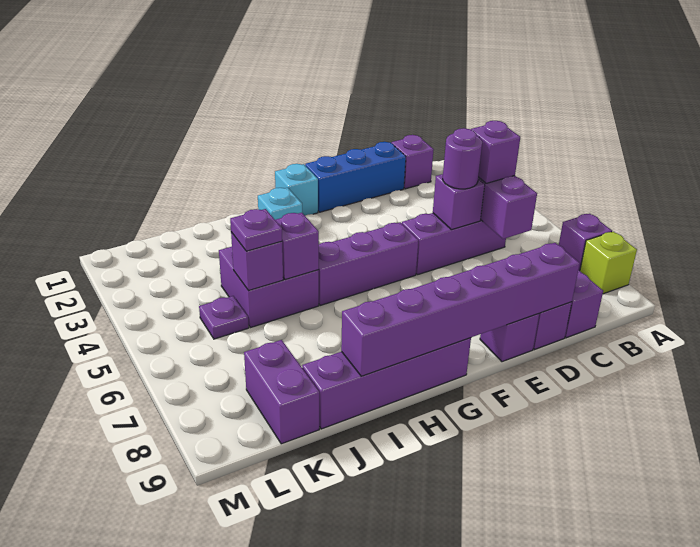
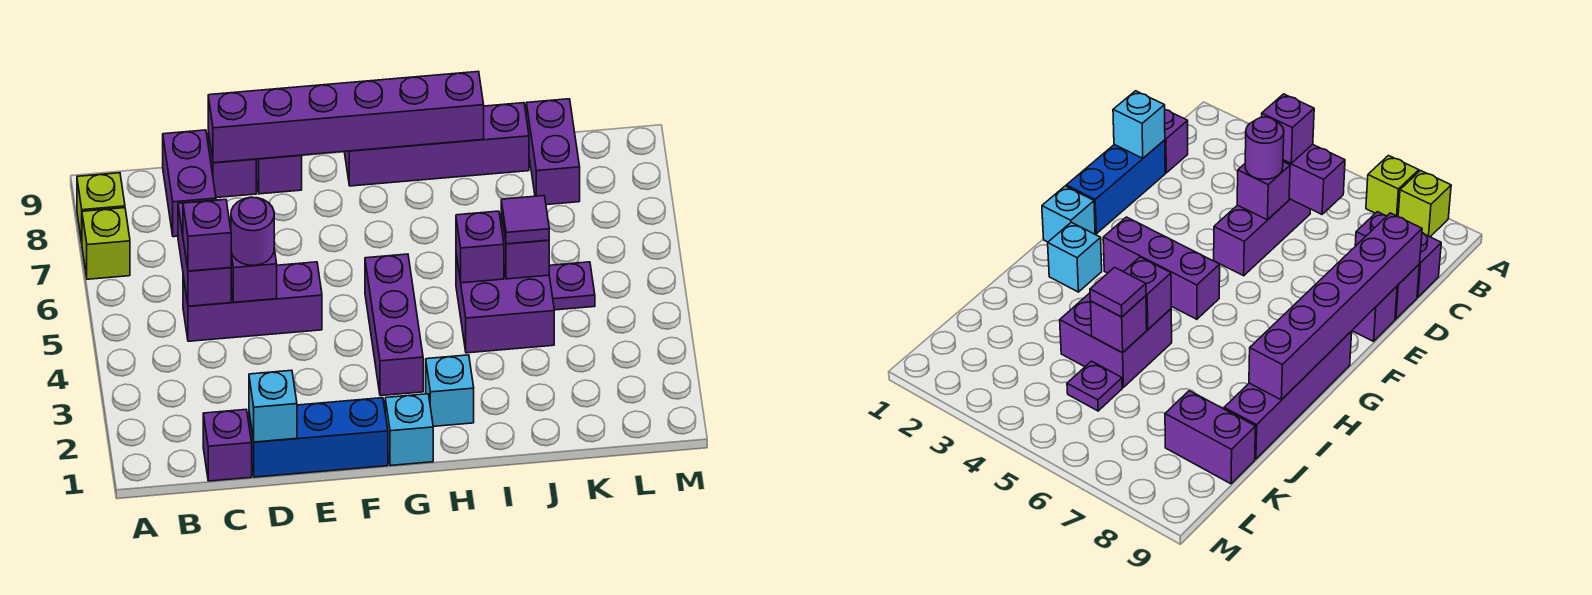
purple 1x1 brick [559,214,612,271] -> lime 1x1 brick [82,208,130,279]
none -> cyan 1x1 brick [249,370,297,442]
purple 1x3 brick [319,222,418,305] -> purple 1x3 brick turned to [365,254,423,396]
purple 1x1 plate [230,209,282,251] -> purple 1x1 tile [501,196,549,244]

